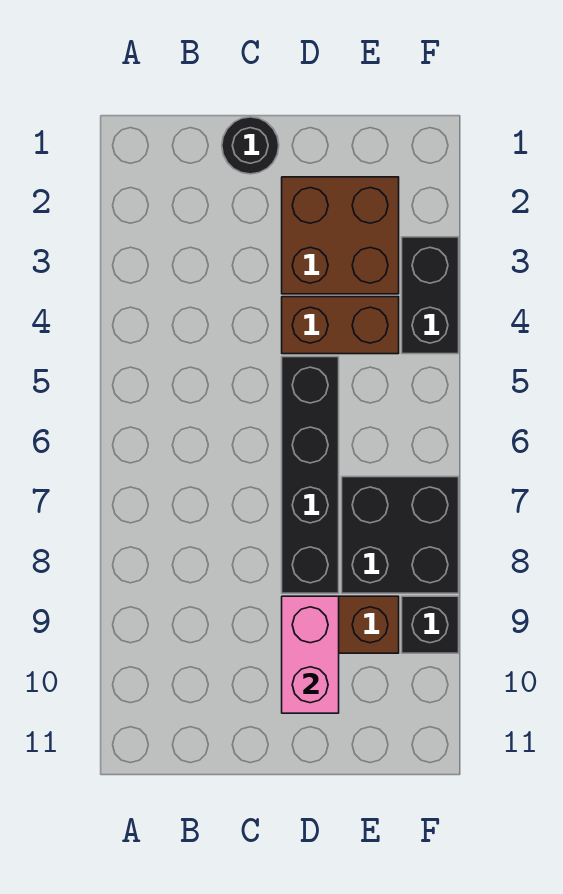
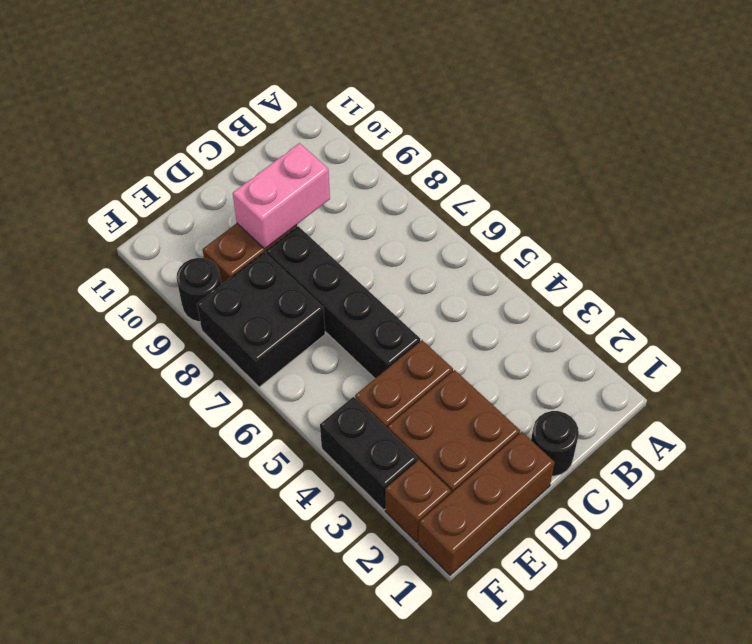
none -> brown 1x3 brick [418,432,555,575]
pink 1x2 brick [282,596,339,713] -> pink 1x2 brick turned to [233,143,330,249]
none -> brown 1x1 brick [385,460,451,542]
black 1x1 brick [402,596,459,653] -> black 1x1 round brick [176,258,221,322]

